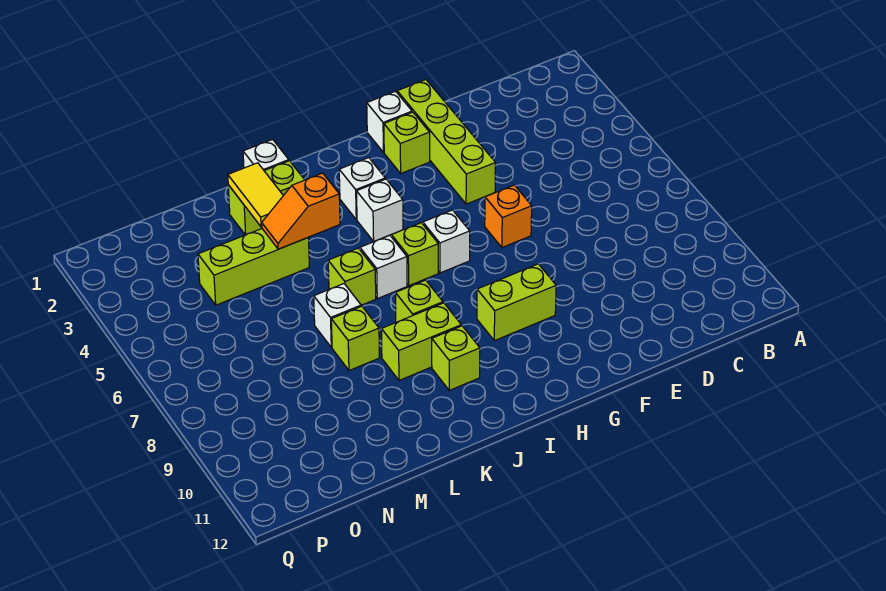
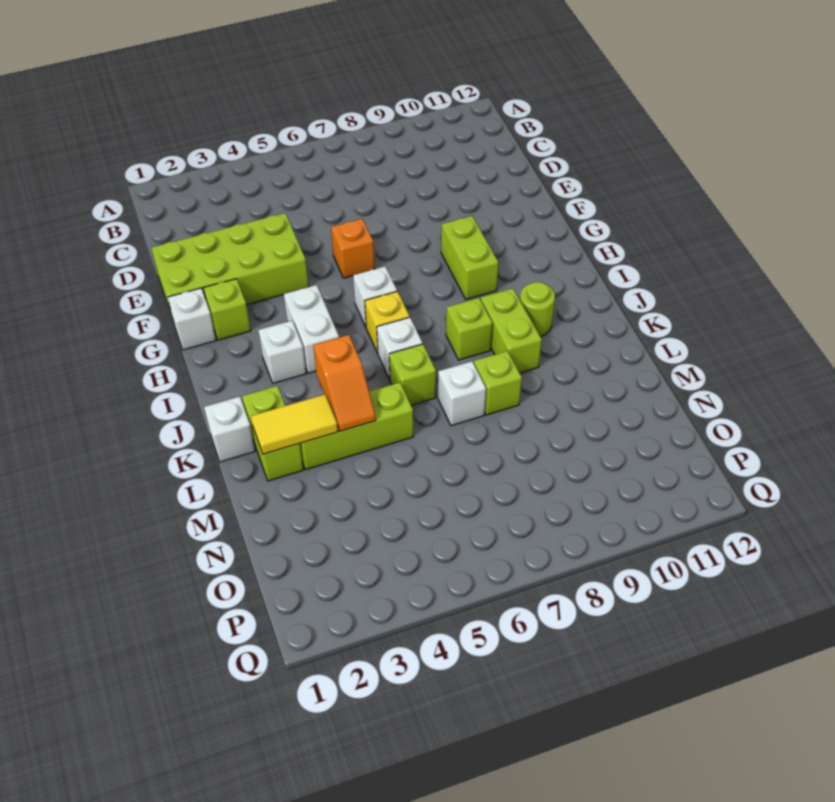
lime 1x4 brick [397,80,496,204] -> lime 2x4 brick [151,213,309,320]
white 1x1 brick [357,179,403,241] -> white 1x2 brick [284,285,339,373]
lime 1x1 brick [392,223,438,286] -> yellow 1x1 brick [365,291,410,353]
lime 1x1 brick [432,326,480,390] -> lime 1x1 round brick [520,282,555,336]
lime 1x3 brick [198,229,309,305] -> lime 1x3 brick turned to [300,382,413,470]

